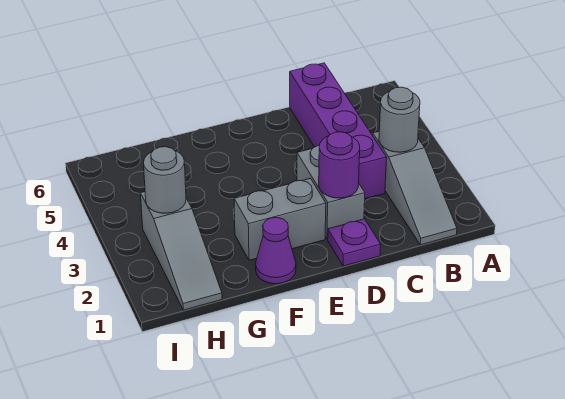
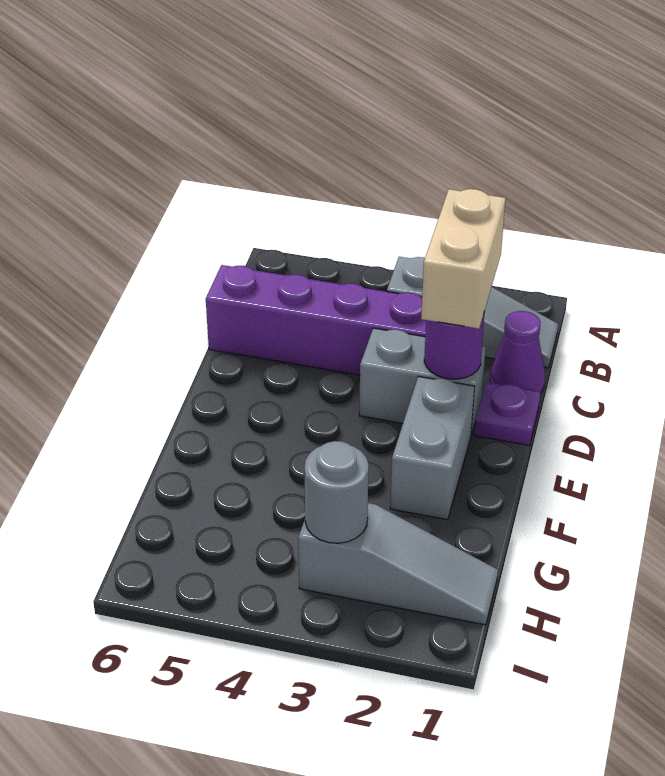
grey 1x1 round brick [379,87,420,152] -> none
none -> tan 1x2 brick [421,189,506,329]
purple 1x1 cone [256,218,296,284] -> purple 1x1 cone moved to [490,311,545,393]

